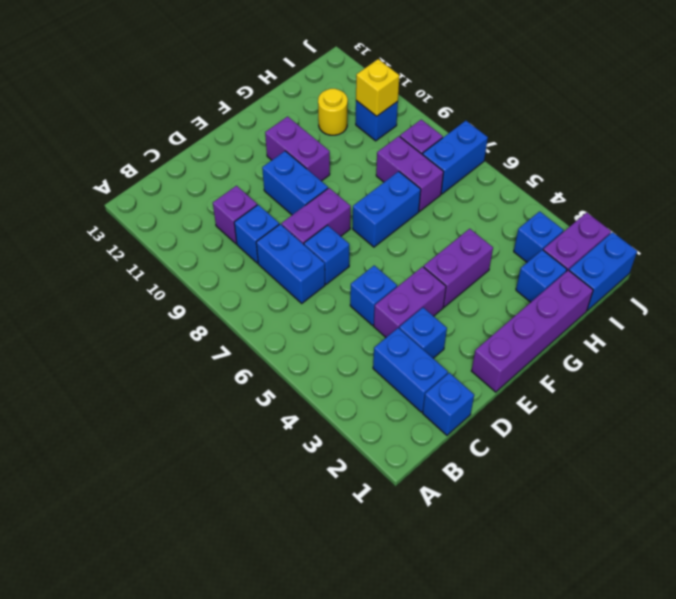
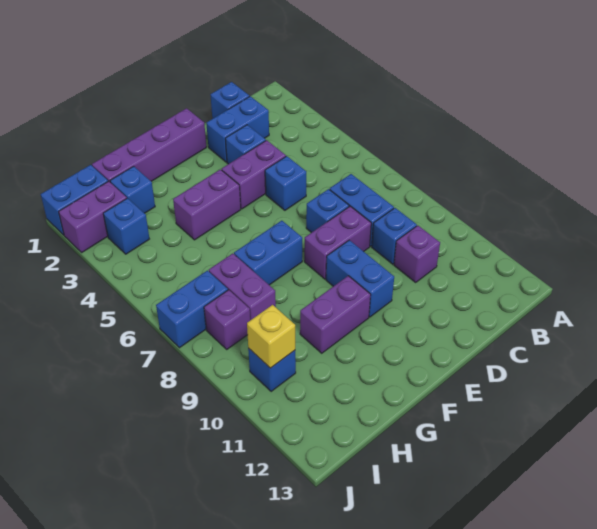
blue 1x2 brick [373,328,448,412] -> blue 1x2 brick turned to [206,96,269,162]
purple 1x2 brick [265,117,330,181] -> purple 1x2 brick turned to [300,276,371,353]
yellow 1x1 round brick [318,89,348,135] -> none

